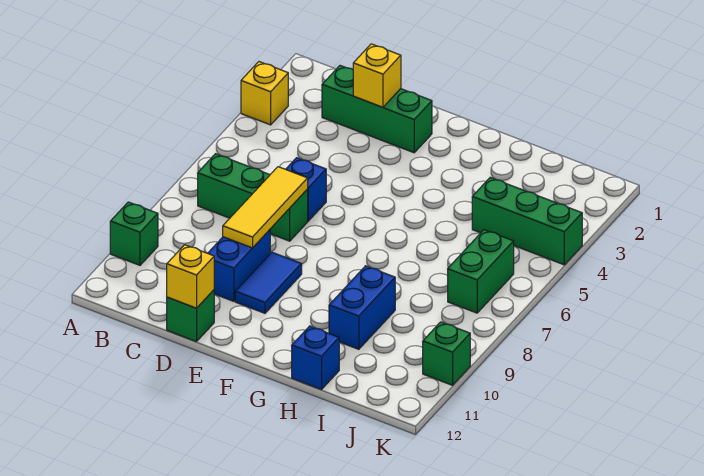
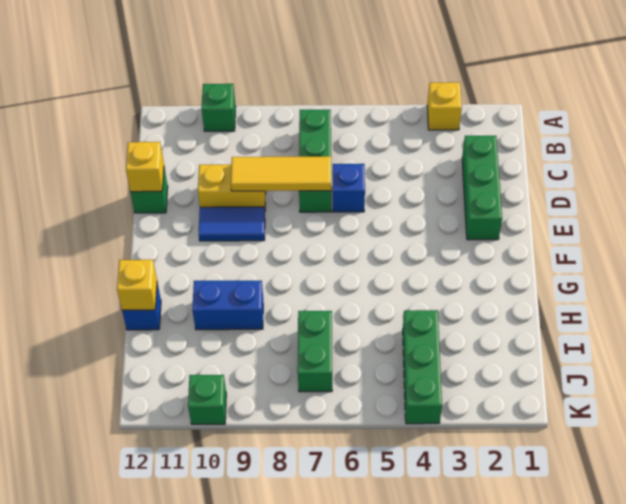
yellow 1x1 brick [353,44,401,107] -> yellow 1x1 brick moved to [117,260,157,310]
blue 1x2 brick [208,230,270,301] -> yellow 1x2 brick [198,165,266,207]
green 1x2 brick [448,230,514,313] -> green 1x2 brick turned to [298,311,332,392]

